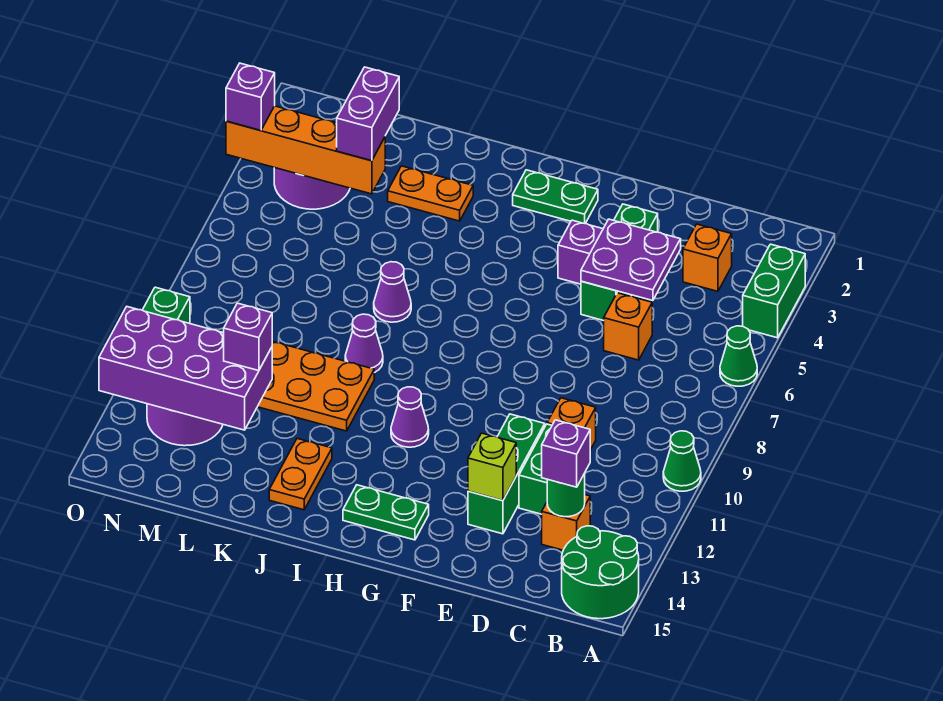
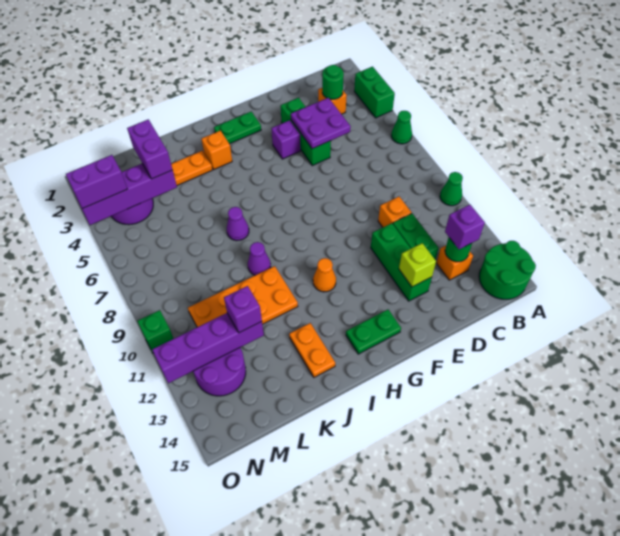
none -> green 1x1 round brick [322,65,344,99]
orange 1x1 brick [604,293,652,360] -> orange 1x1 brick moved to [201,131,232,169]
purple 1x1 cone [391,387,429,447] -> orange 1x1 cone [313,258,336,292]
orange 1x4 brick [226,106,385,194] -> purple 1x4 brick [77,164,177,225]
purple 2x4 brick [99,307,272,430] -> purple 1x4 brick [152,313,264,383]
purple 1x1 brick [226,63,275,131] -> purple 1x2 brick [66,155,127,209]

